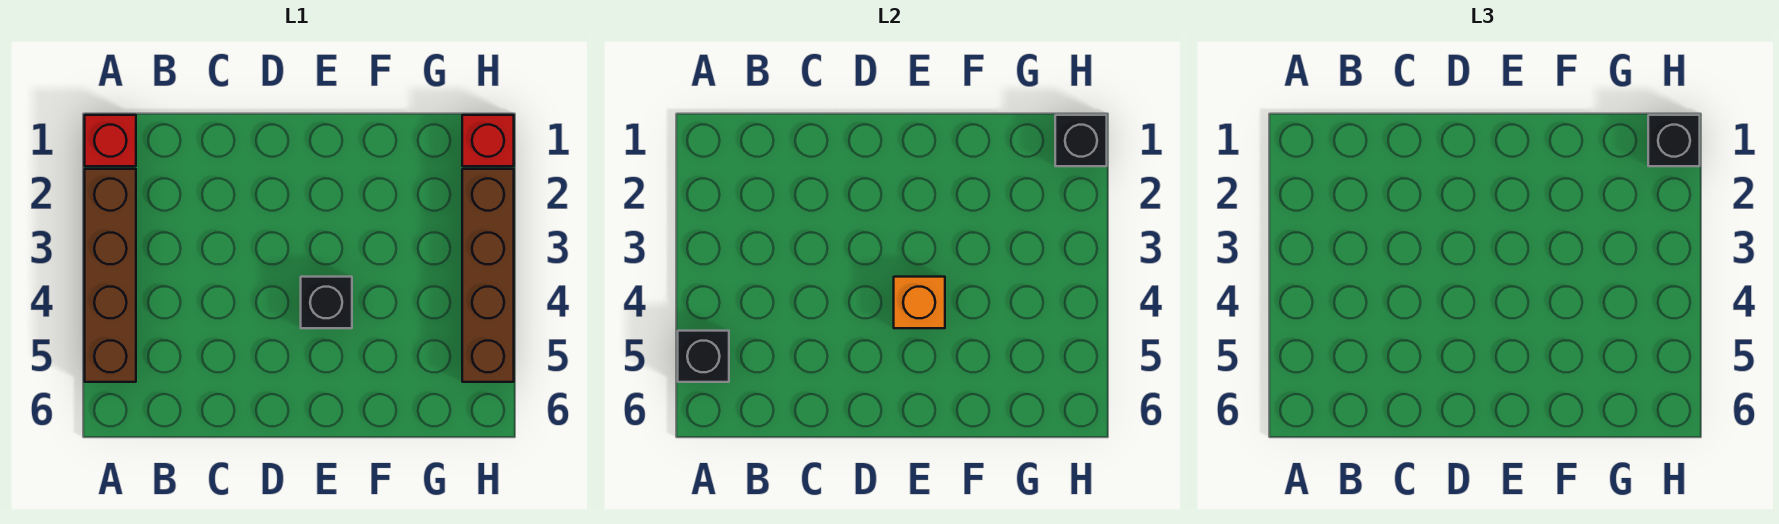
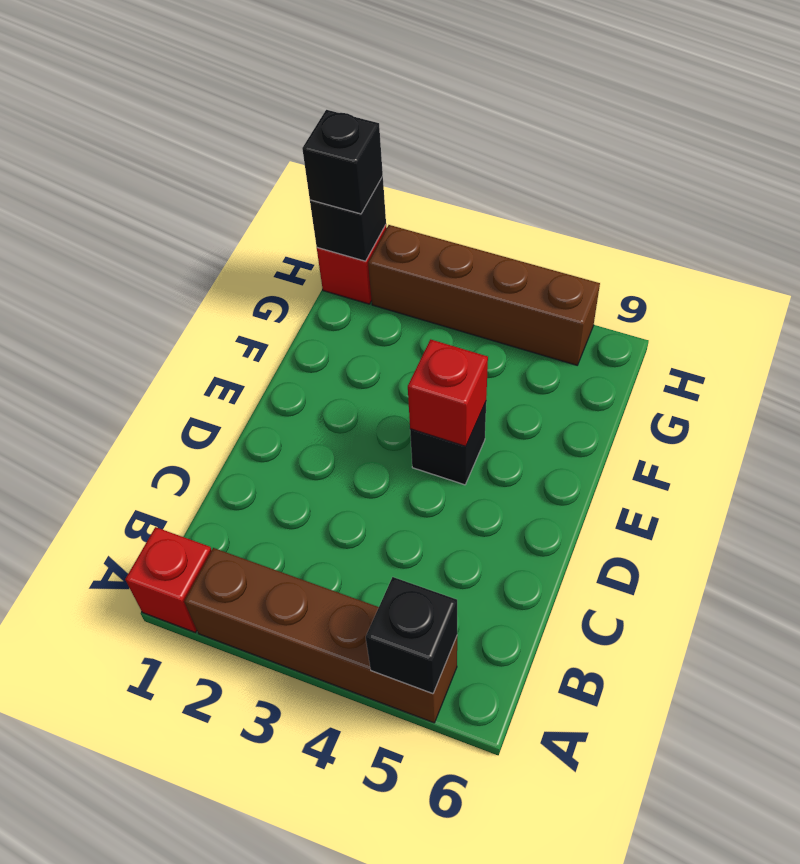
orange 1x1 brick [894,277,945,328] -> red 1x1 brick [408,339,488,446]

